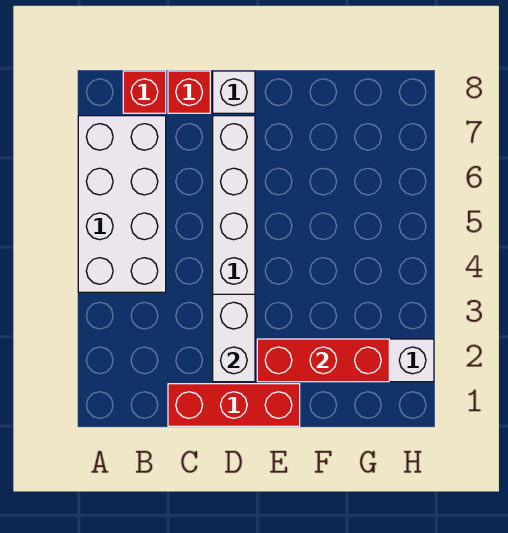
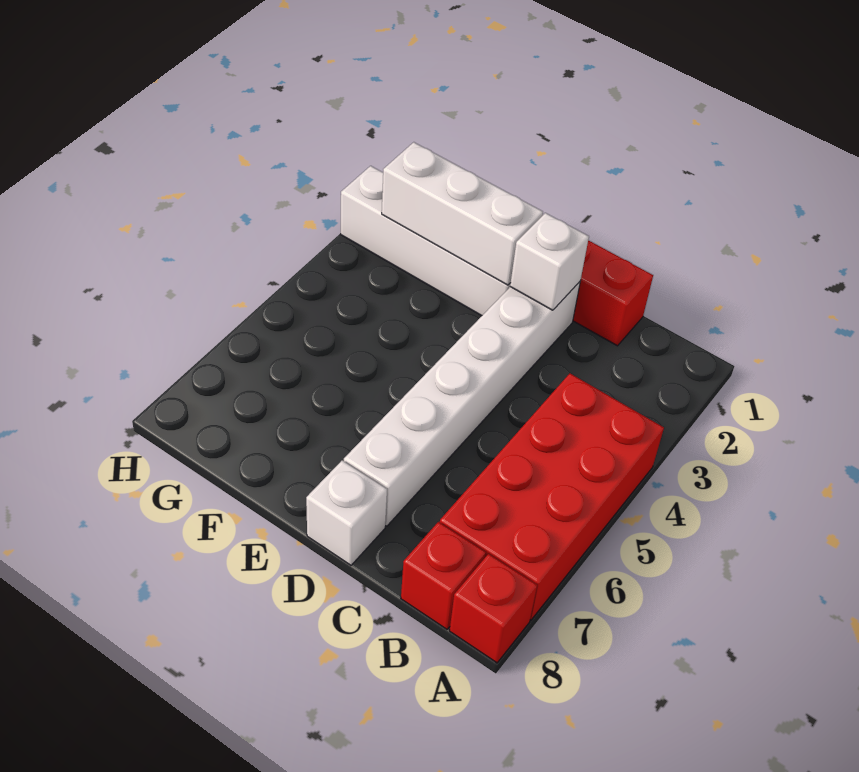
white 2x4 brick [78,116,166,292] -> red 2x4 brick [440,374,664,620]
red 1x1 brick [168,71,210,113] -> red 1x1 brick moved to [450,554,537,663]
white 1x2 brick [213,294,255,382] -> white 1x1 brick [510,213,589,310]
red 1x3 brick [257,339,389,382] -> white 1x3 brick [382,142,543,285]

